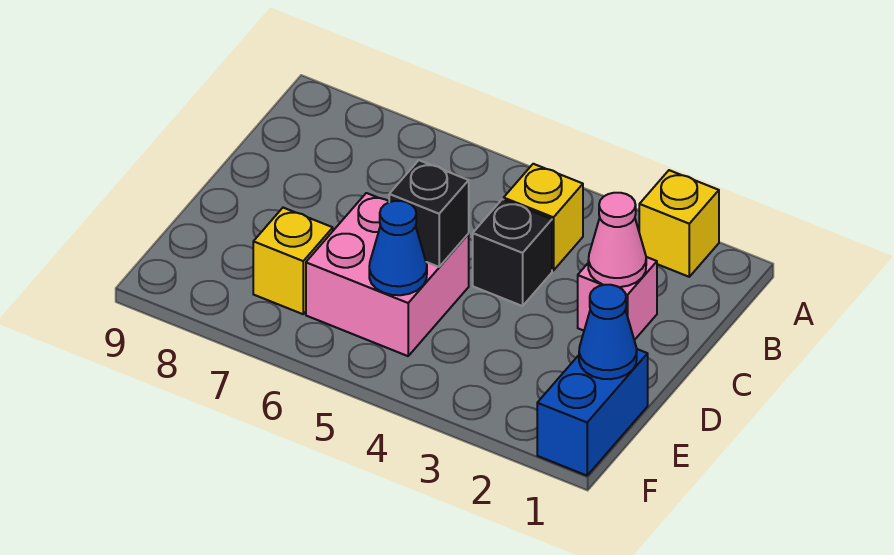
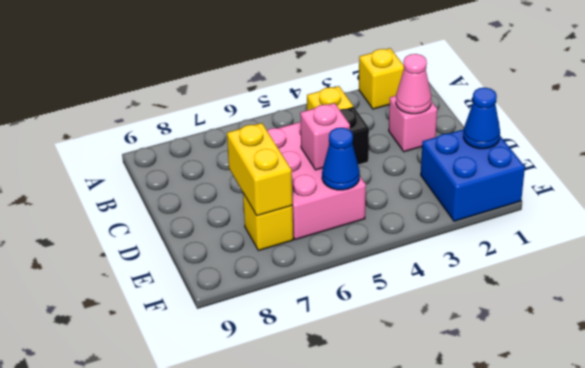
pink 2x2 brick [306,193,469,356] -> pink 2x3 brick [267,122,366,240]
black 1x1 brick [389,160,469,267] -> pink 1x1 brick [300,103,350,170]
none -> yellow 1x2 brick [227,123,292,216]
blue 1x2 brick [537,349,648,476] -> blue 2x2 brick [421,129,525,221]

